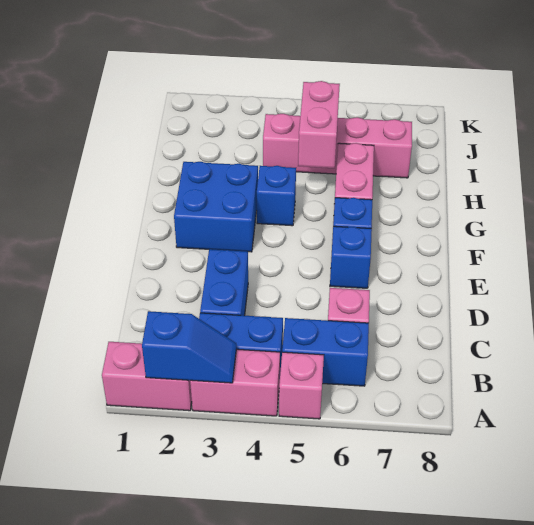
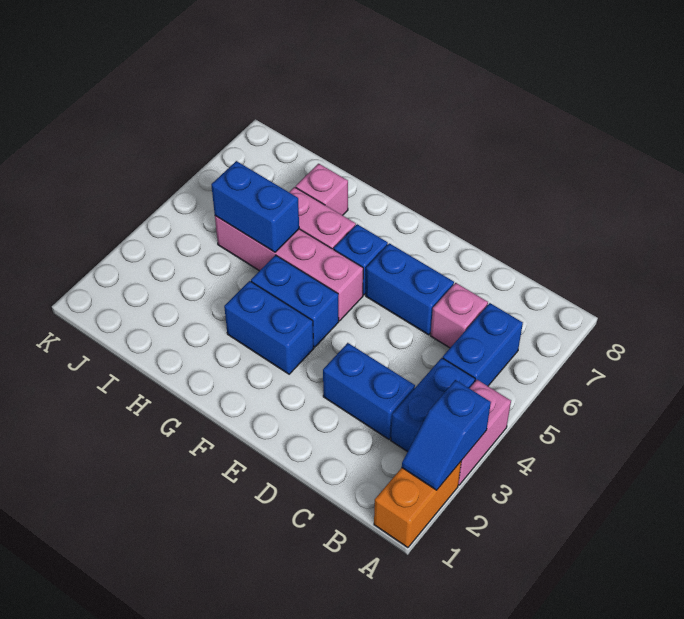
pink 1x2 brick [102,342,192,411] -> orange 1x2 brick [374,462,461,548]
blue 1x2 slope [142,311,236,383] -> blue 1x2 slope turned to [402,380,491,490]
pink 1x1 brick [279,352,324,419] -> pink 1x1 brick moved to [296,164,348,215]
blue 1x1 brick [330,226,372,288] -> blue 1x2 brick [366,243,454,335]
blue 2x2 brick [174,162,258,252] -> blue 1x2 brick [224,281,314,374]
blue 1x1 brick [257,166,296,226] -> blue 1x2 brick [251,255,339,347]
pink 1x2 brick [298,81,340,168] -> blue 1x2 brick [211,161,299,252]
pink 1x4 brick [263,114,412,178] -> pink 1x4 brick turned to [215,216,363,321]

